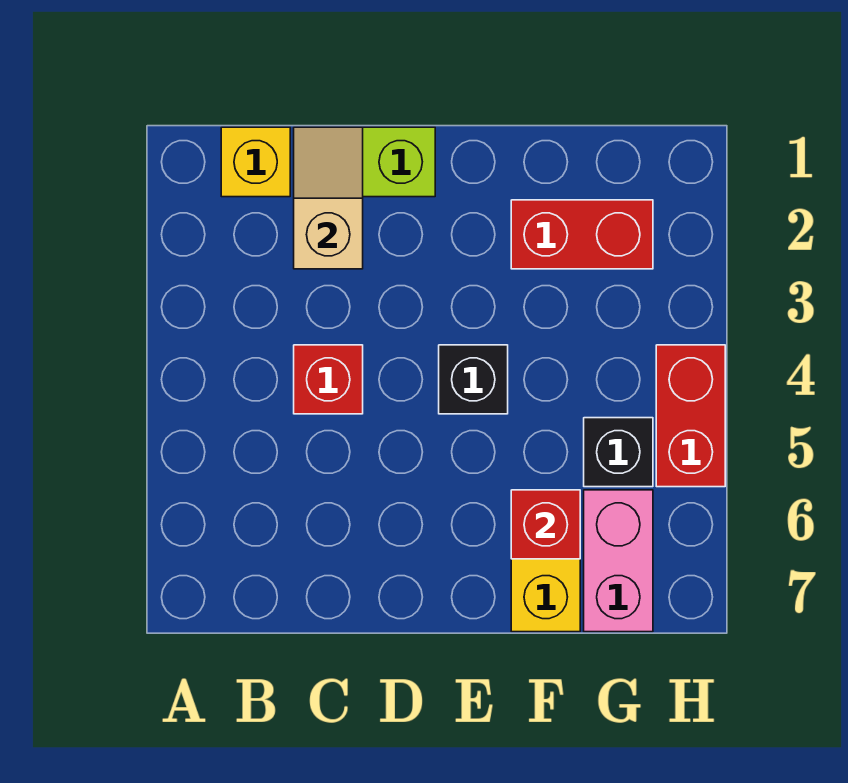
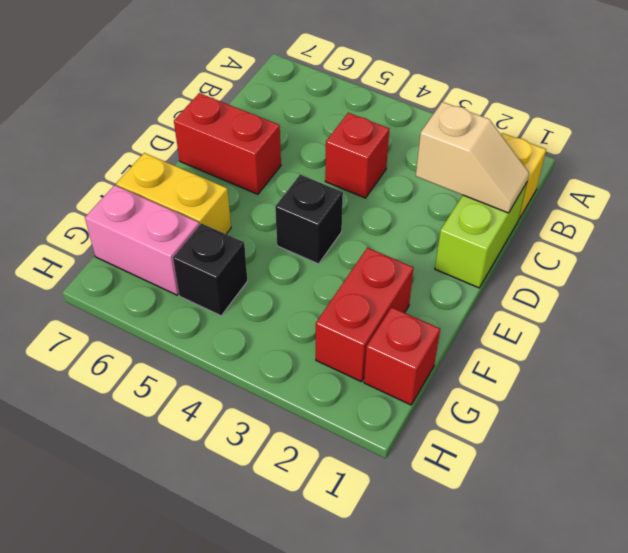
red 1x1 brick [511,490,580,559] -> red 1x1 brick moved to [364,307,440,405]
red 1x2 brick [656,345,725,487] -> red 1x2 brick moved to [174,93,281,194]

